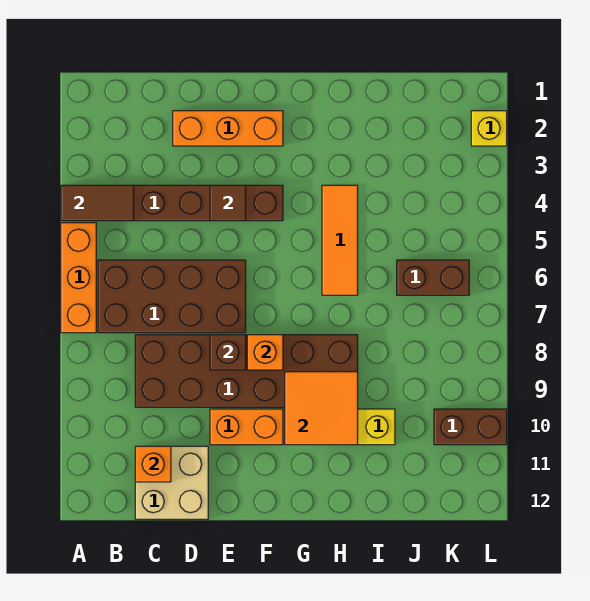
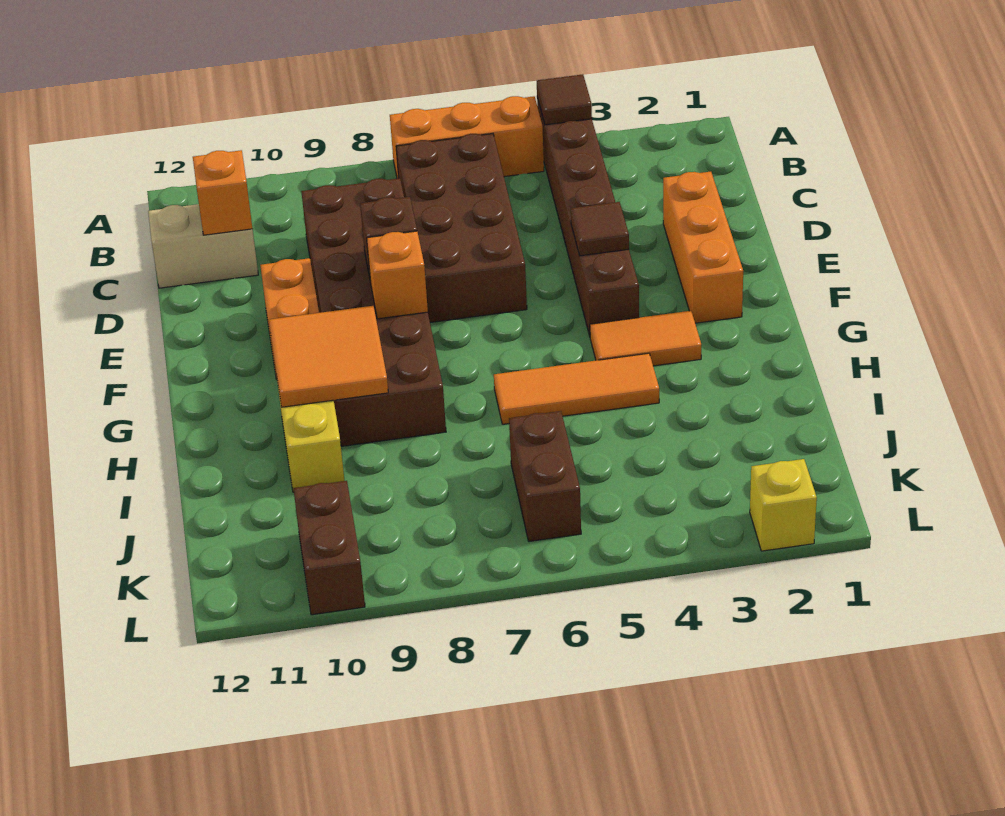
brown 1x2 tile [61,185,134,221] -> brown 1x1 tile [537,74,592,125]
tan 2x2 brick [135,446,208,519] -> tan 1x2 brick [148,204,258,288]
none -> orange 1x2 tile [590,311,701,366]

